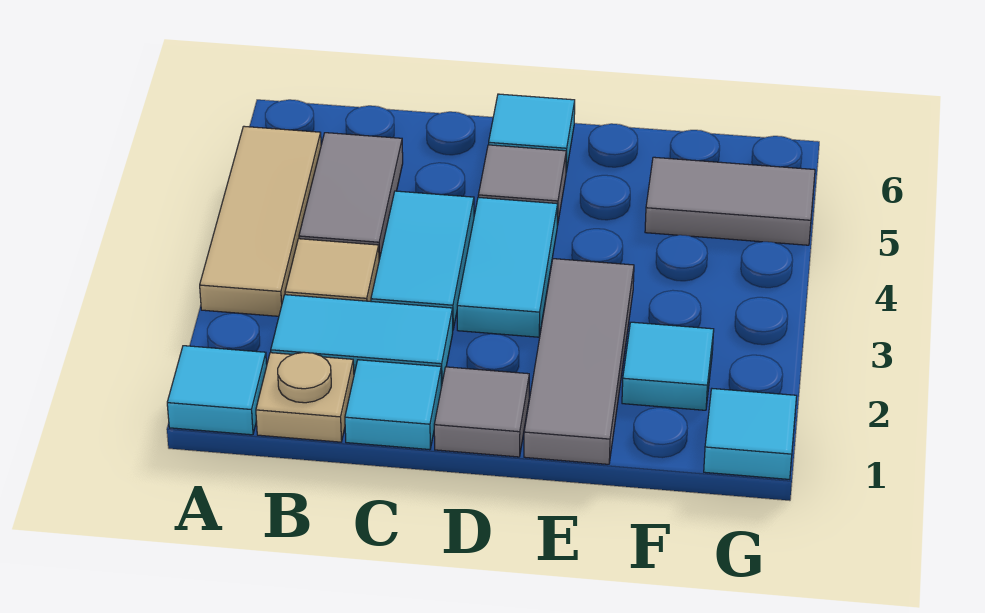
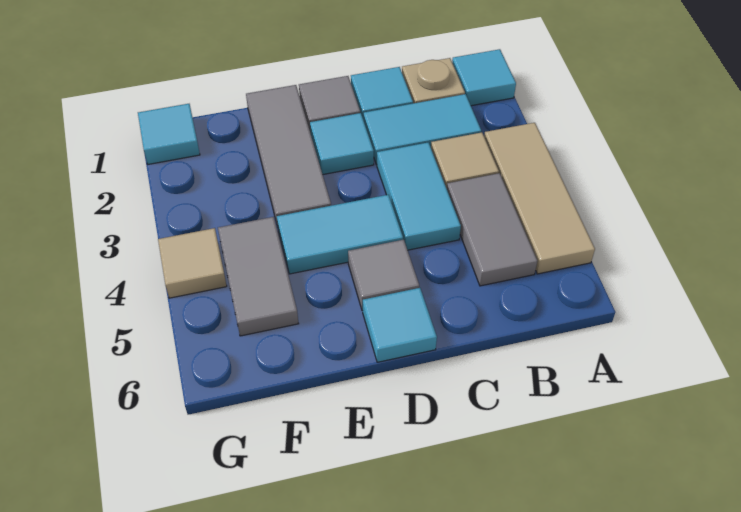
cyan 1x2 tile [457,197,558,337] -> cyan 1x2 tile turned to [277,195,403,274]
cyan 1x1 tile [622,322,714,410] -> cyan 1x1 tile moved to [310,113,374,174]
grey 1x2 tile [645,157,815,245] -> grey 1x2 tile turned to [218,217,299,336]
none -> tan 1x1 tile [158,228,227,298]

